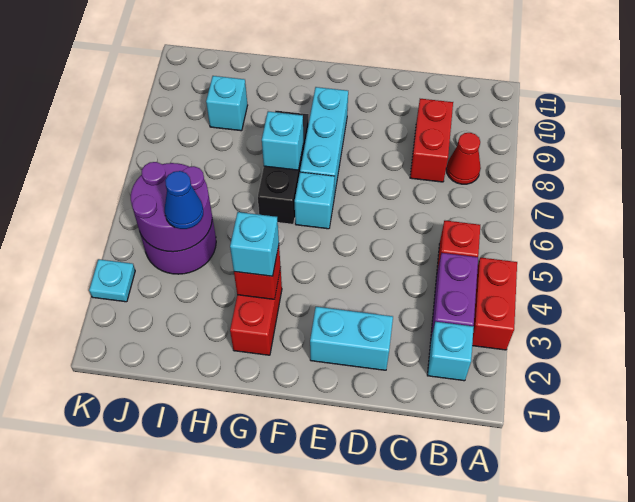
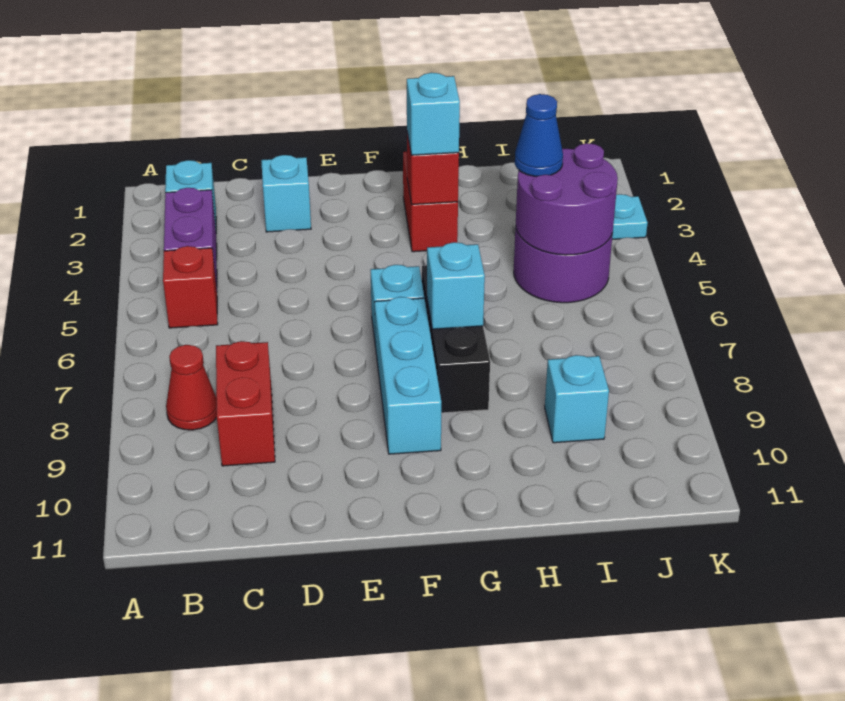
red 1x2 brick [472,258,517,350] -> none
cyan 1x2 brick [310,307,393,370] -> cyan 1x1 brick [261,155,311,232]

